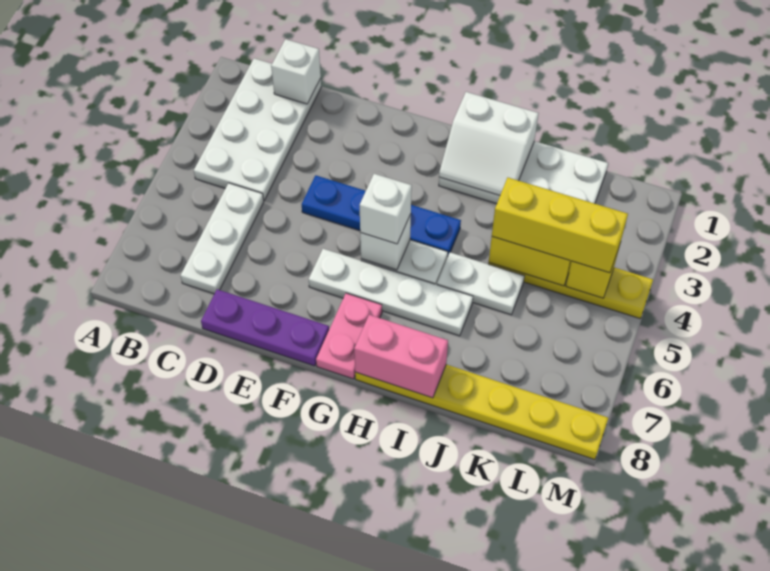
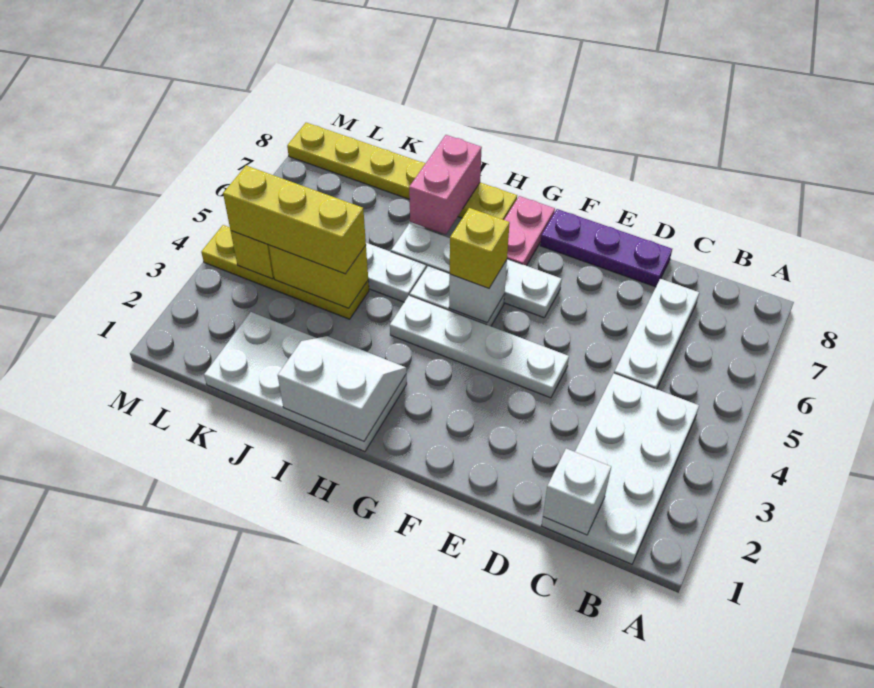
blue 1x4 plate [302,175,461,255] -> white 1x4 plate [390,296,569,398]
white 1x1 brick [360,174,412,244] -> yellow 1x1 brick [450,208,510,288]
pink 1x2 brick [354,315,448,398] -> pink 1x2 brick turned to [409,135,482,235]

